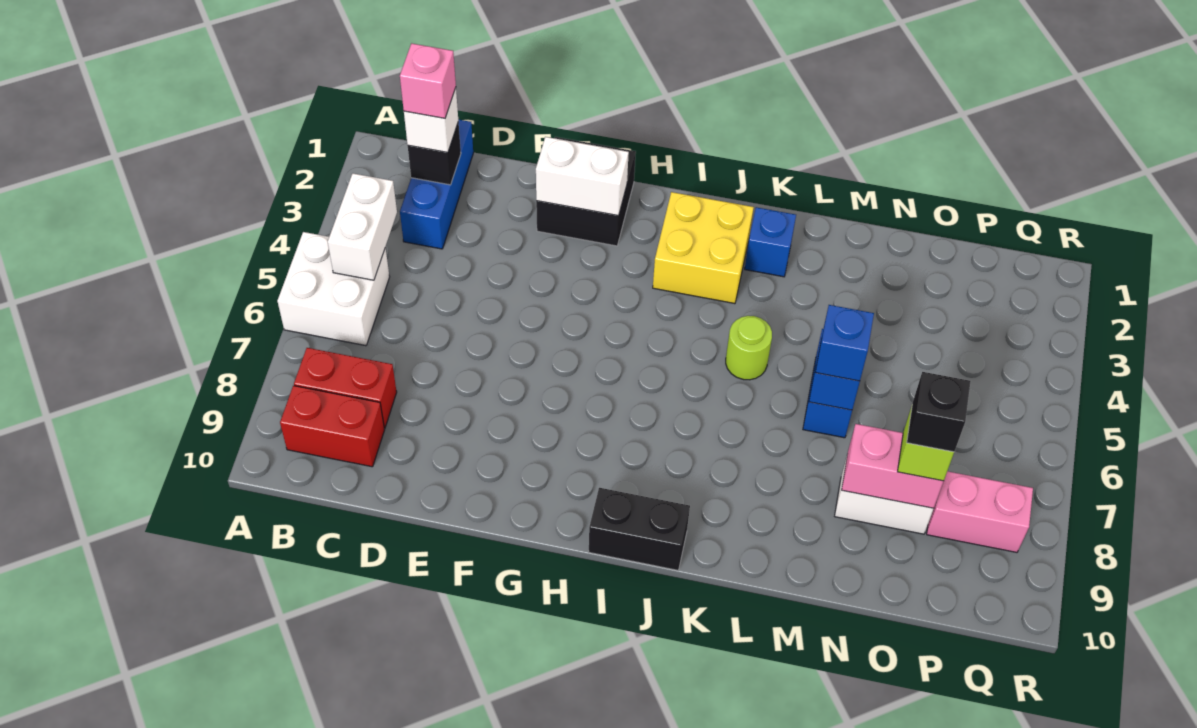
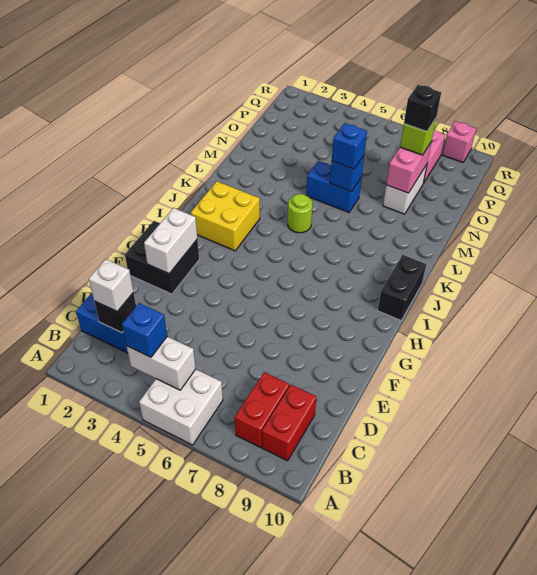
pink 1x1 brick [400,43,456,118] -> pink 1x1 brick moved to [442,121,476,162]
blue 1x1 brick [745,207,796,277] -> blue 1x1 brick moved to [122,303,167,357]

